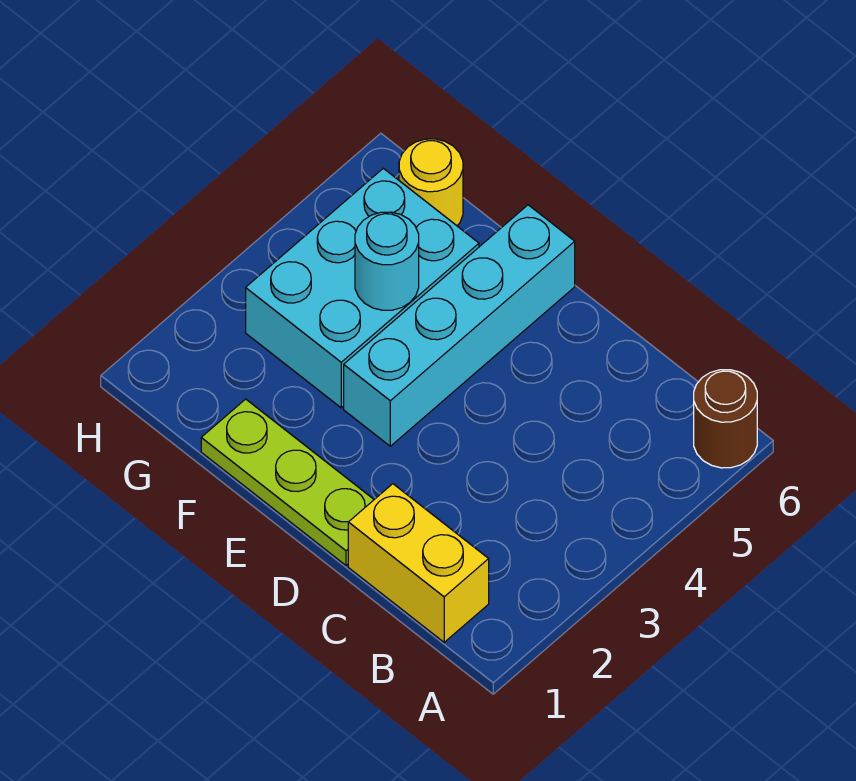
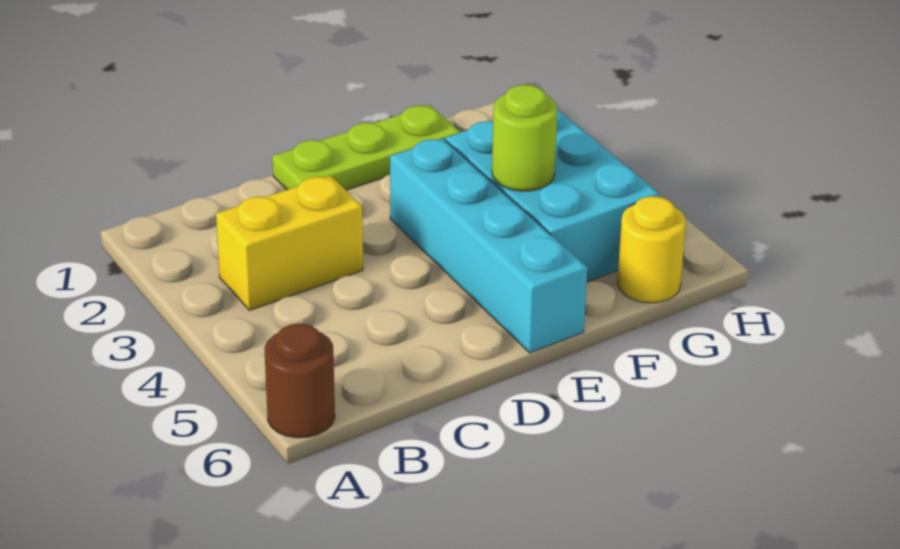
yellow 1x2 brick [348,484,489,642] -> yellow 1x2 brick moved to [216,175,363,310]
cyan 1x1 round brick [355,212,419,310] -> lime 1x1 round brick [492,85,557,191]

